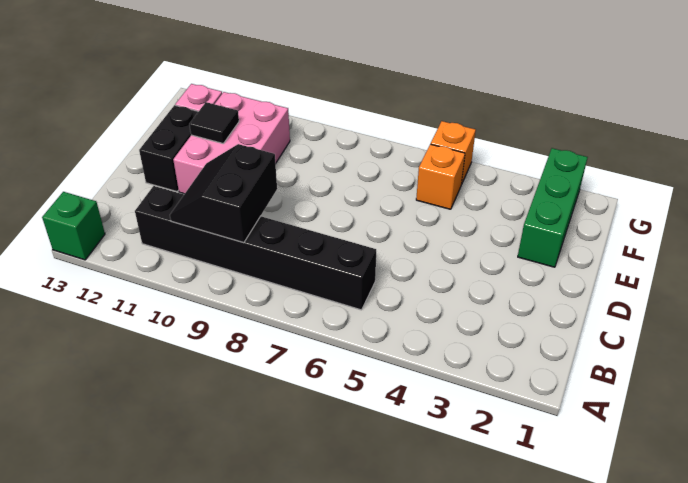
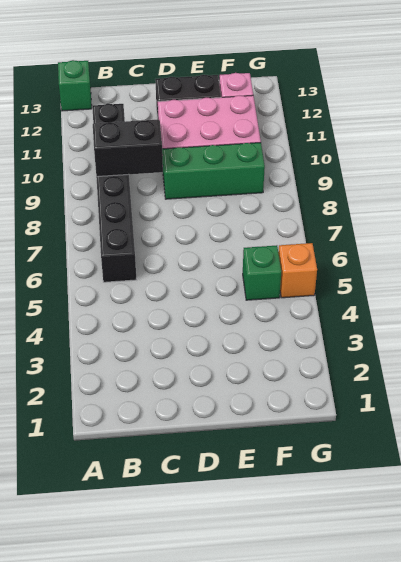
green 1x3 brick [518,148,588,267] -> green 1x3 brick moved to [162,143,265,199]
black 1x1 tile [189,102,239,143] -> none
orange 1x1 brick [416,144,465,209] -> green 1x1 brick [243,245,281,300]

